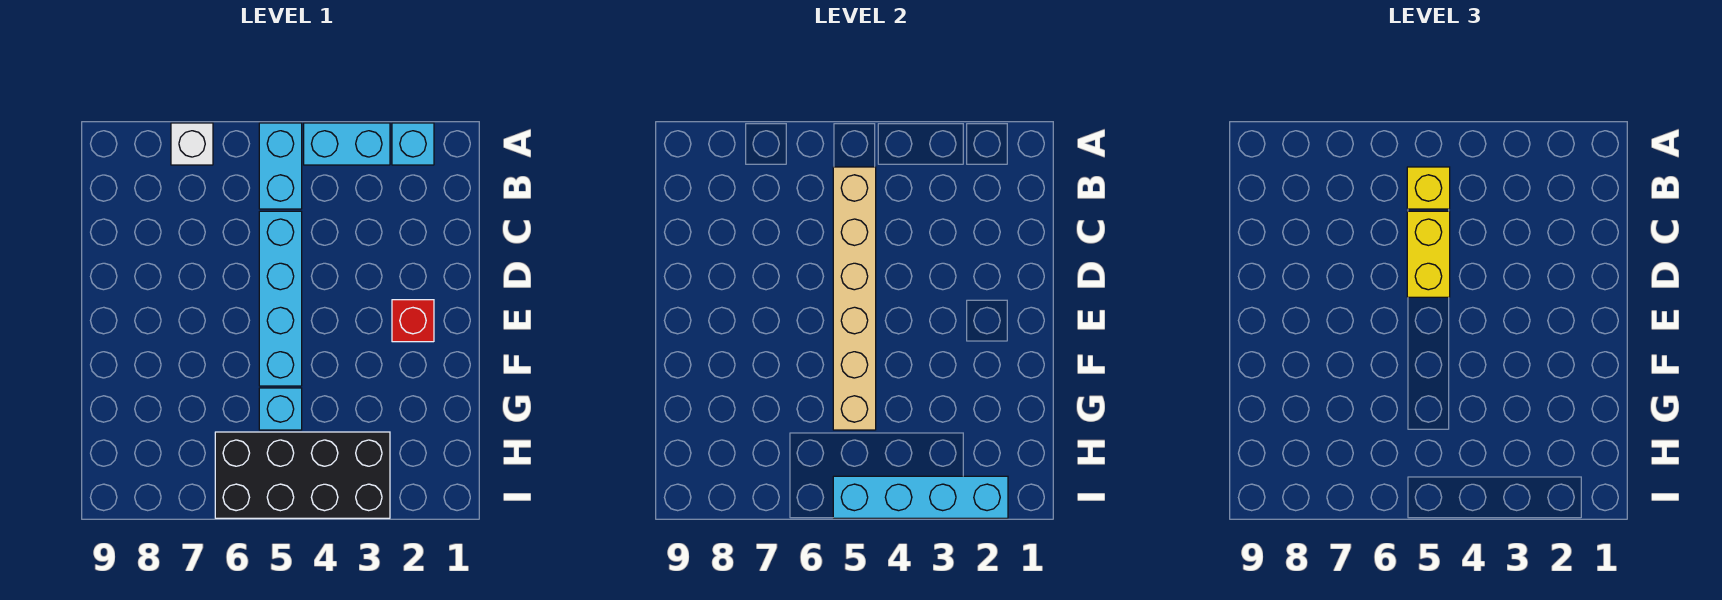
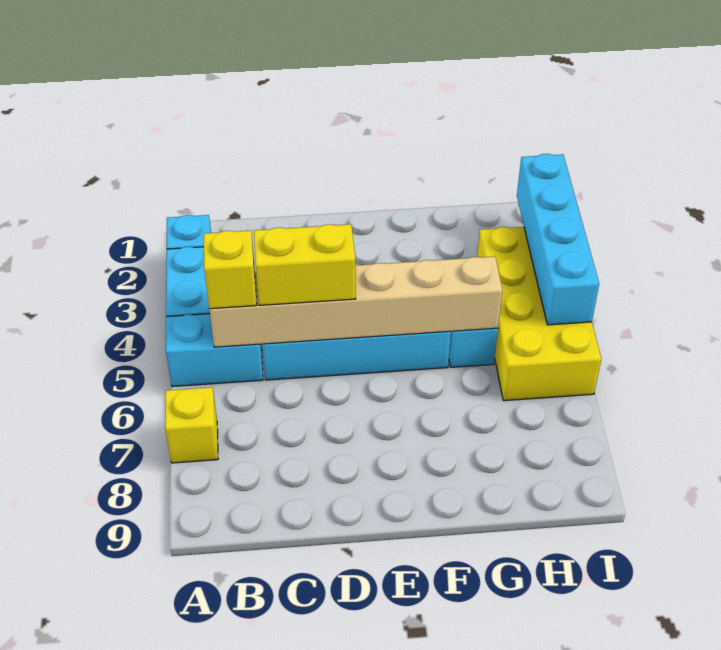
white 1x1 brick [171,123,213,165] -> yellow 1x1 brick [165,387,218,463]
red 1x1 brick [392,300,434,342] -> none
black 2x4 brick [215,432,390,518] -> yellow 2x4 brick [477,227,601,401]

